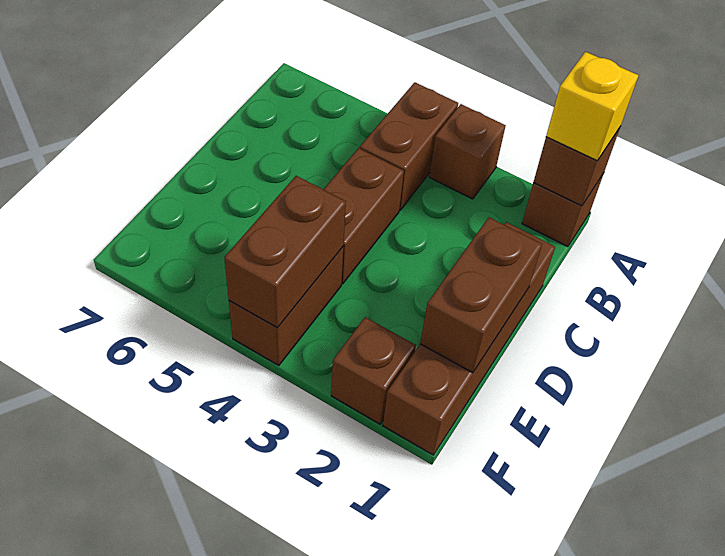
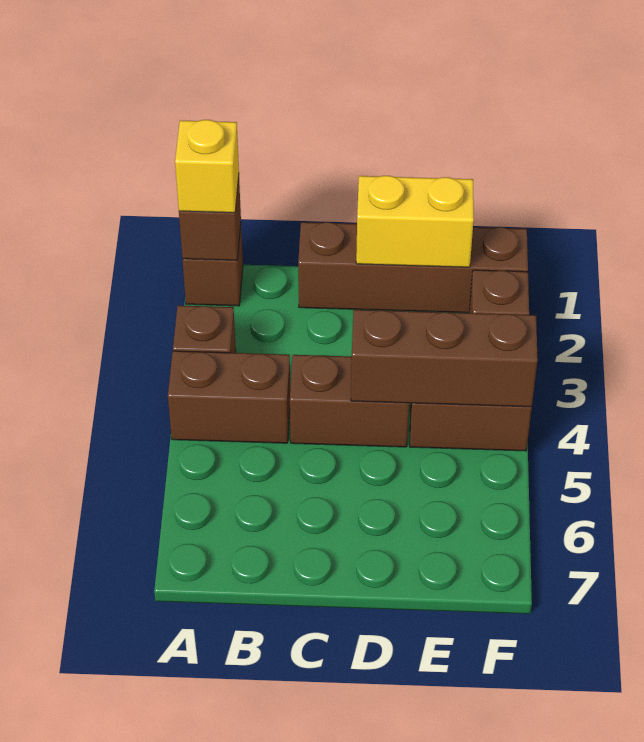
brown 1x2 brick [420,217,542,373] -> yellow 1x2 brick [356,176,474,267]
brown 1x2 brick [224,176,346,328] -> brown 1x3 brick [351,310,538,407]

